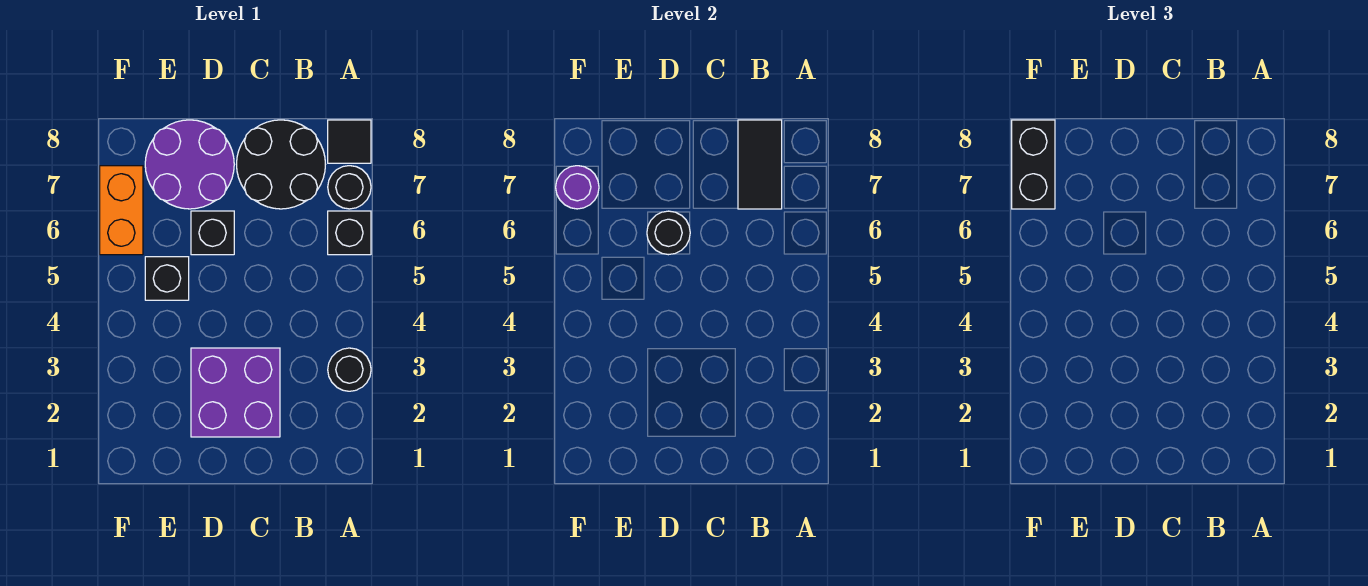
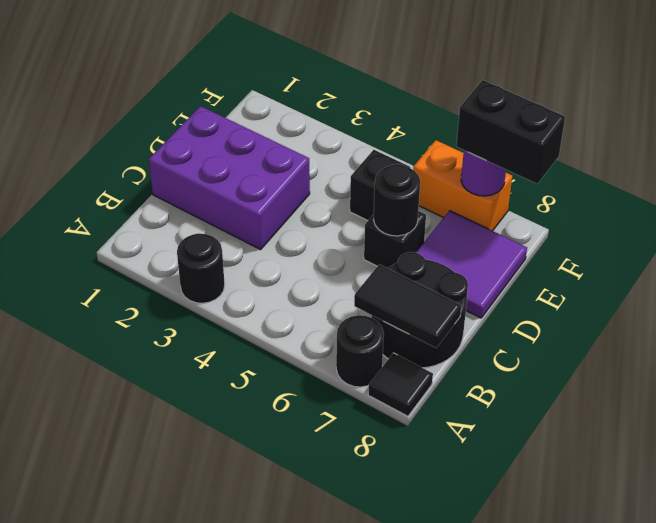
black 1x1 brick [328,211,371,255] -> none
purple 2x2 brick [191,348,280,437] -> purple 2x3 brick [149,106,310,249]
purple 2x2 round brick [145,120,234,209] -> purple 2x2 tile [416,211,527,318]

